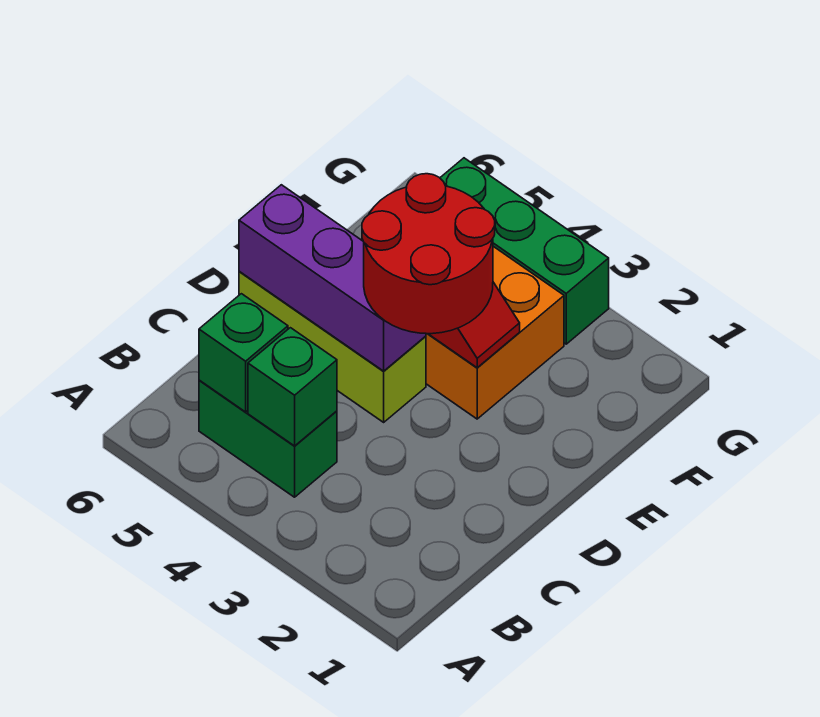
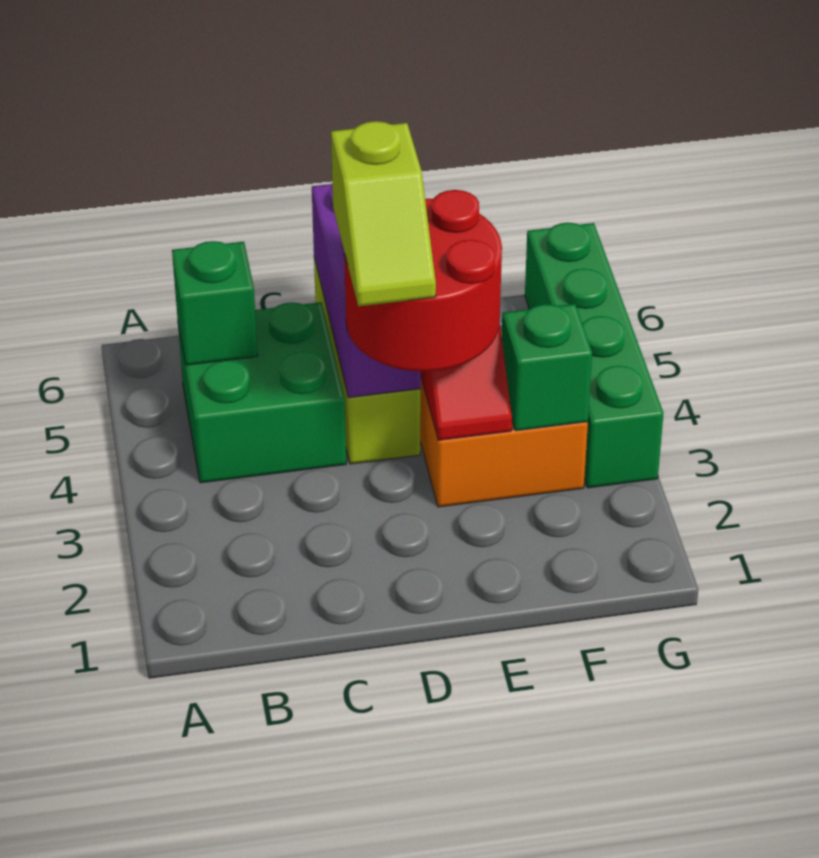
green 1x2 brick [199,380,337,497] -> green 2x2 brick [178,302,346,483]
green 1x1 brick [248,328,337,446] -> green 1x1 brick moved to [502,304,592,431]
none -> lime 1x2 slope [331,121,436,306]
green 1x3 brick [440,158,609,344] -> green 1x4 brick [525,223,664,488]

